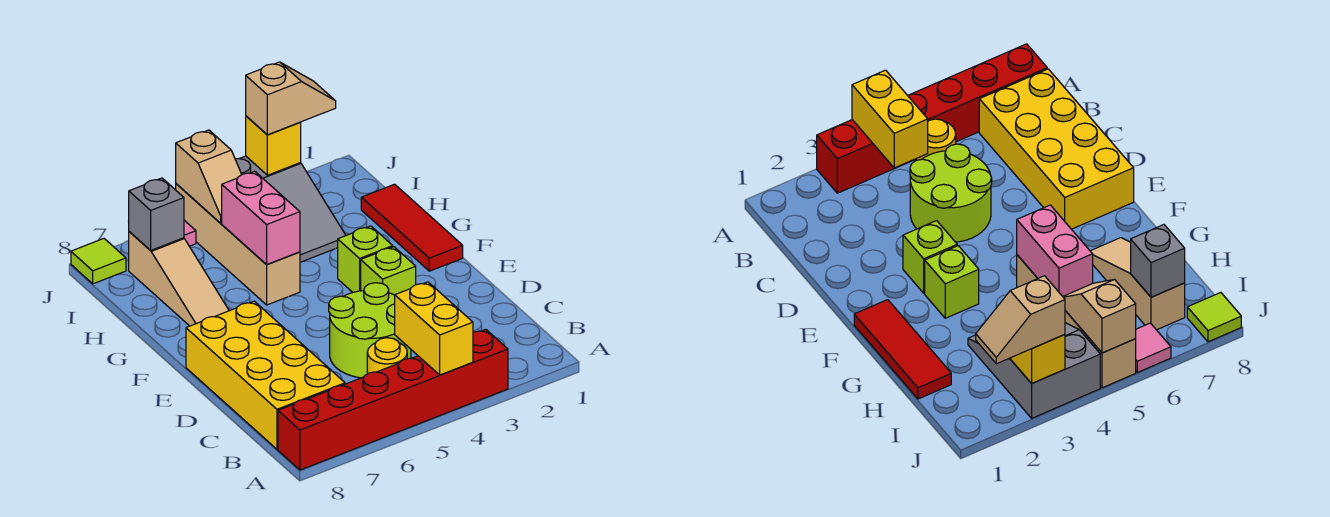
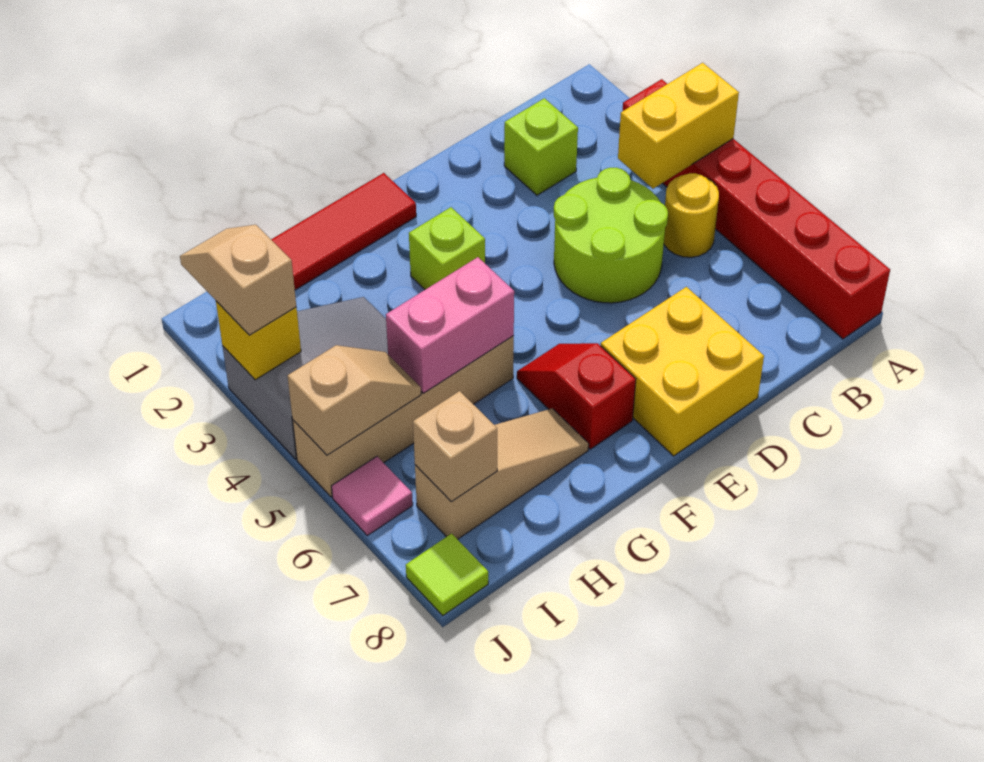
yellow 2x4 brick [186,301,345,449] -> yellow 2x2 brick [601,287,764,456]
lime 1x1 brick [361,247,416,295] -> lime 1x1 brick moved to [504,98,578,195]
none -> red 1x2 slope [517,343,636,449]
grey 1x1 brick [129,178,184,250] -> tan 1x1 brick [413,391,497,502]

